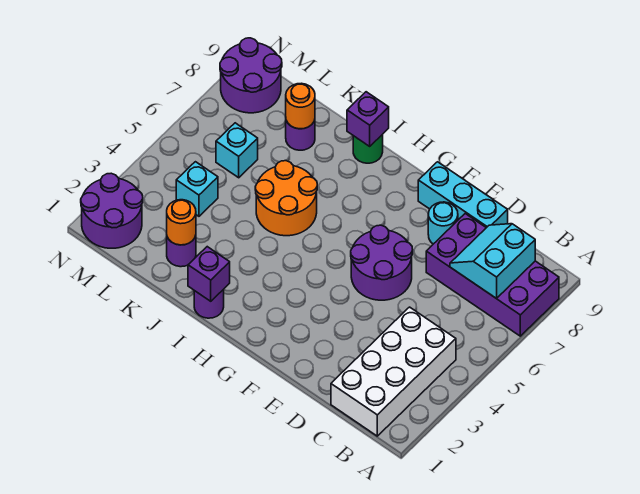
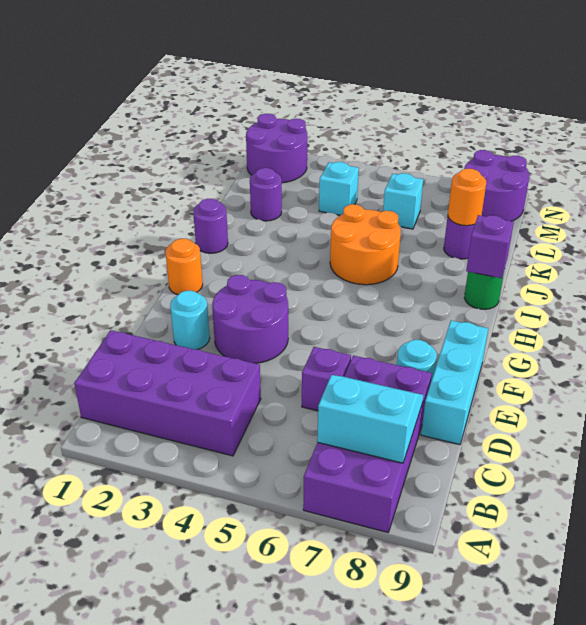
white 2x4 brick [331,307,456,436] -> purple 2x4 brick [74,330,261,456]
none -> cyan 1x1 round brick [170,291,210,350]
purple 2x2 round brick [351,225,413,300] -> purple 2x2 round brick moved to [212,275,288,363]
purple 1x1 brick [188,247,230,301] -> purple 1x1 brick moved to [302,347,351,411]
orange 1x1 round brick [167,200,196,245] -> orange 1x1 round brick moved to [165,239,203,295]

